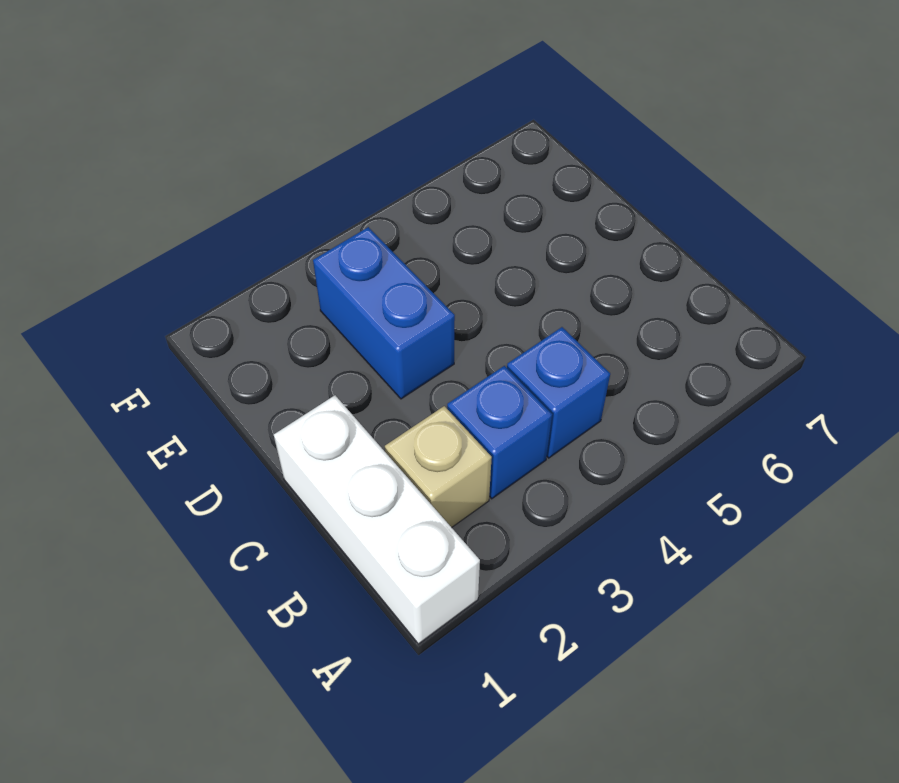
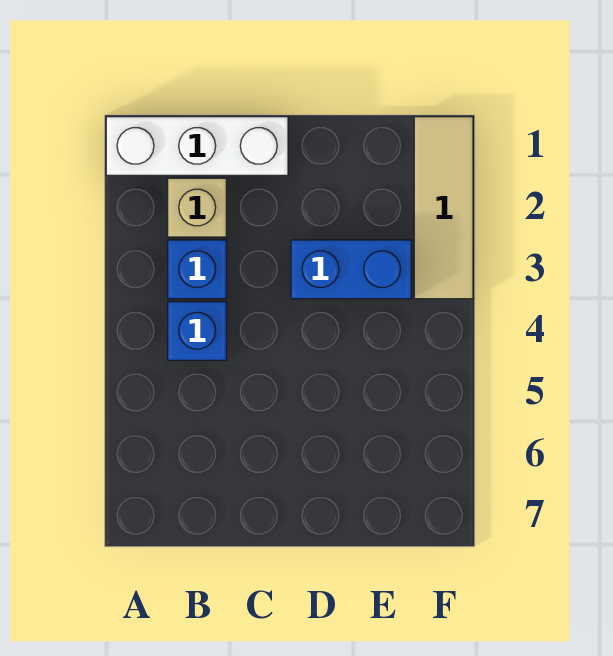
none -> tan 1x3 tile [414,117,473,299]

